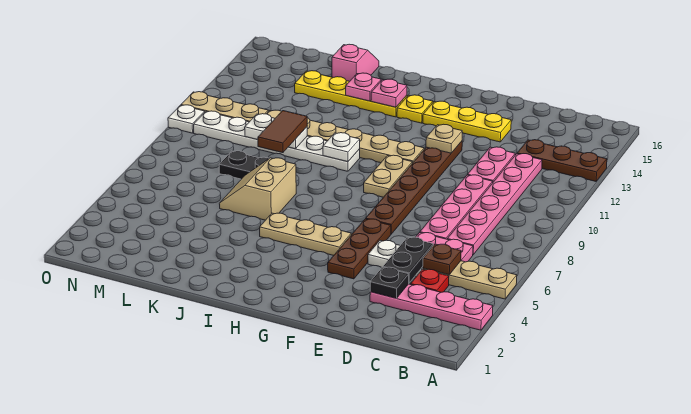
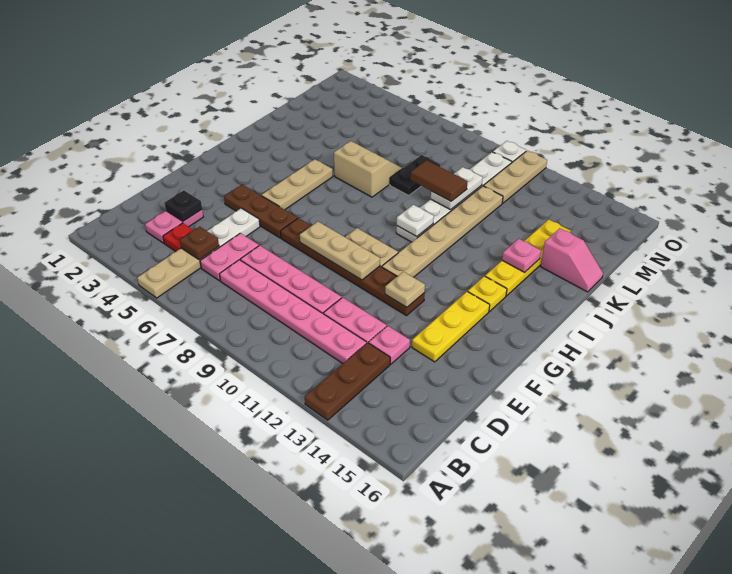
pink 1x4 plate [370,284,493,330] -> pink 1x2 plate [145,210,203,243]
black 1x2 plate [383,237,433,283] -> none
none -> tan 1x3 plate [300,222,380,280]
pink 1x1 plate [371,79,407,107] -> pink 1x1 plate moved to [369,326,410,364]

